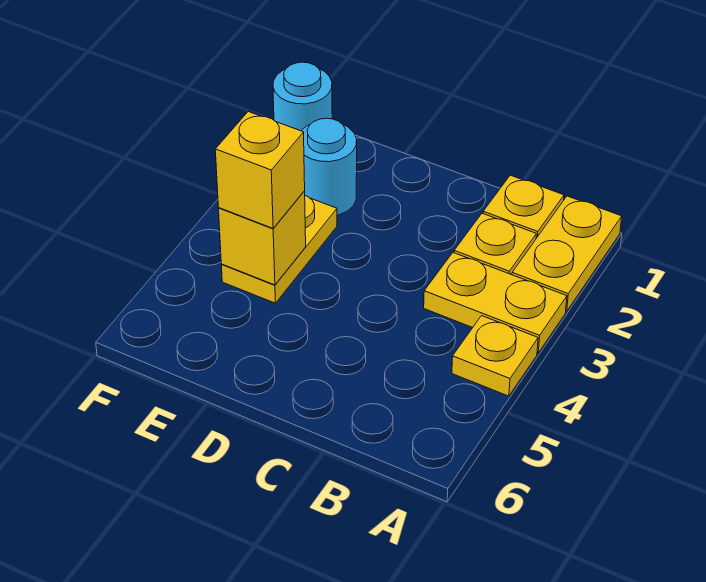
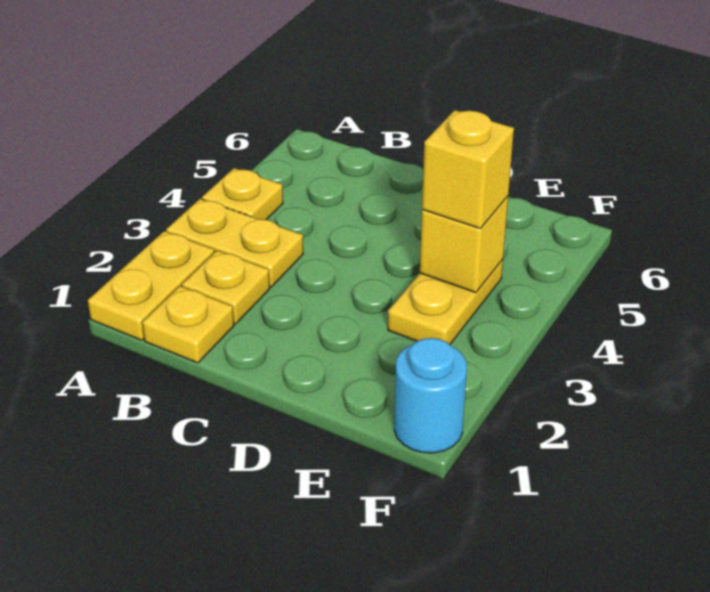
cyan 1x1 round brick [301,118,357,215] -> none

